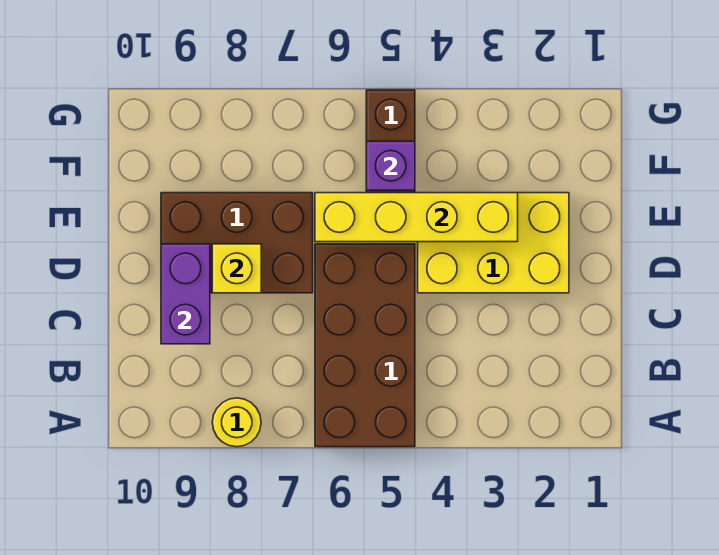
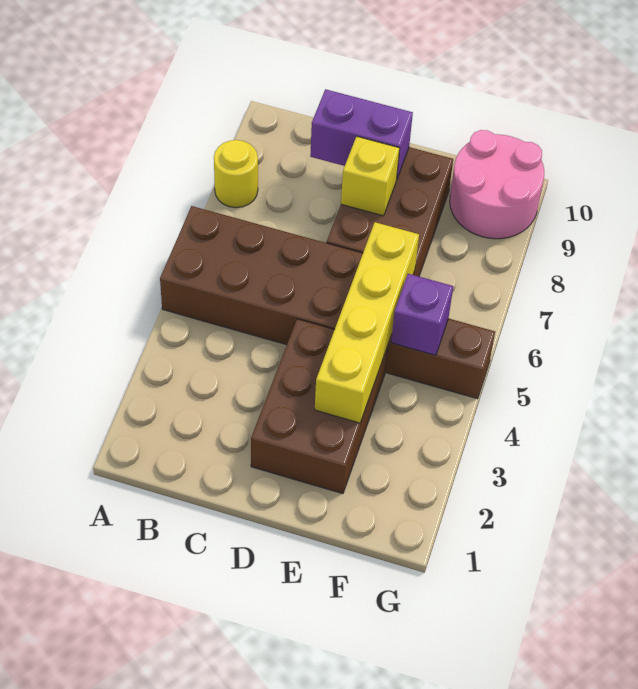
yellow 2x3 brick [418,193,569,293] -> brown 2x3 brick [251,319,388,494]
none -> pink 2x2 round brick [450,130,544,239]

